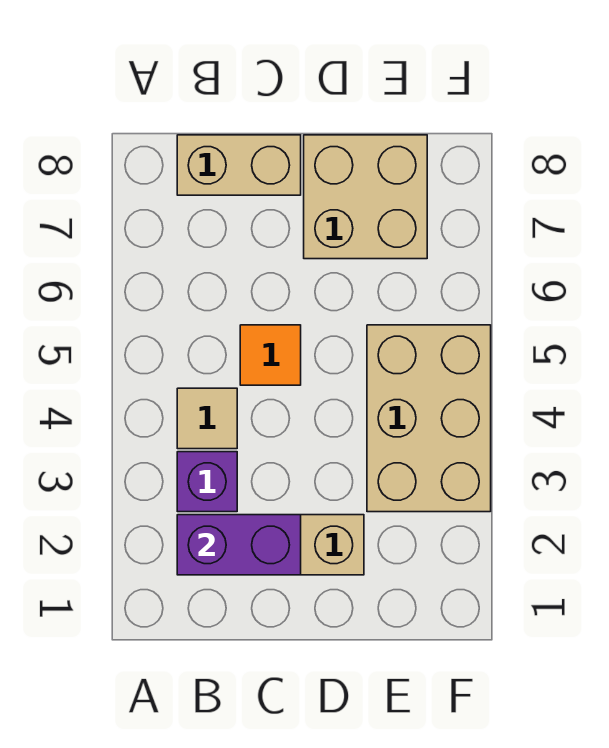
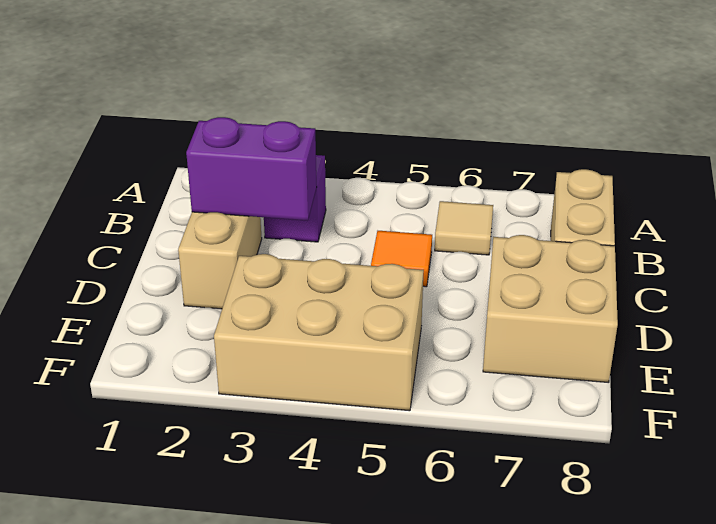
purple 1x2 brick [177,515,301,575] -> purple 1x2 brick turned to [186,117,317,221]
tan 1x1 tile [177,388,237,449] -> tan 1x1 tile moved to [435,201,493,255]

